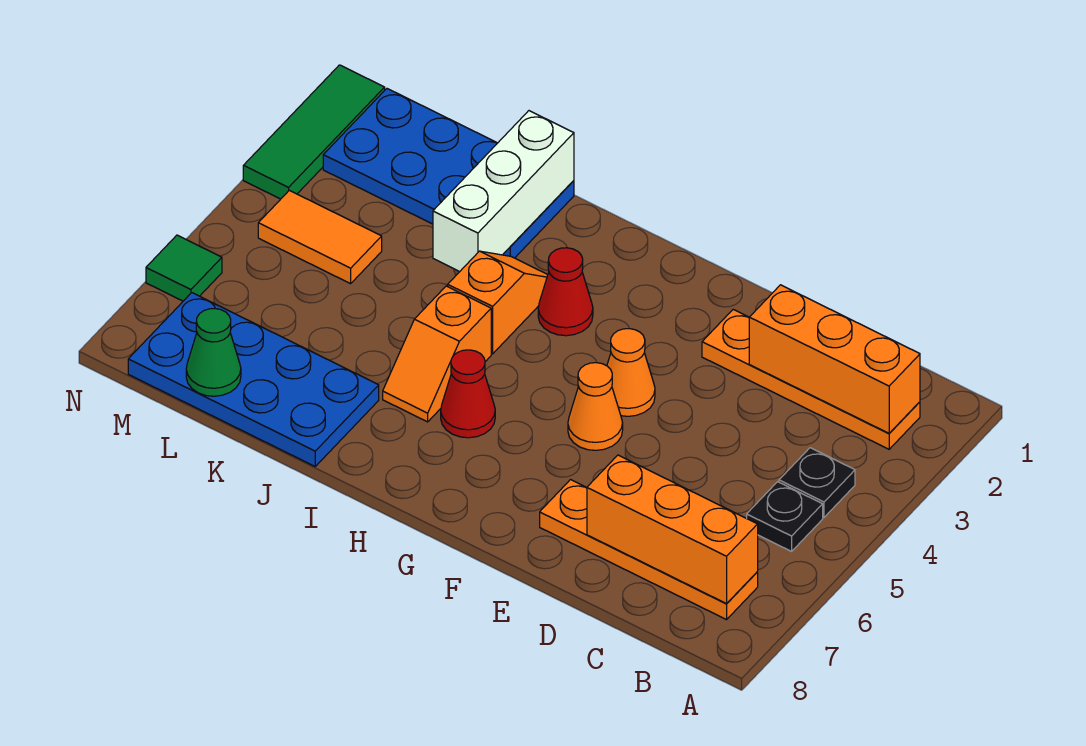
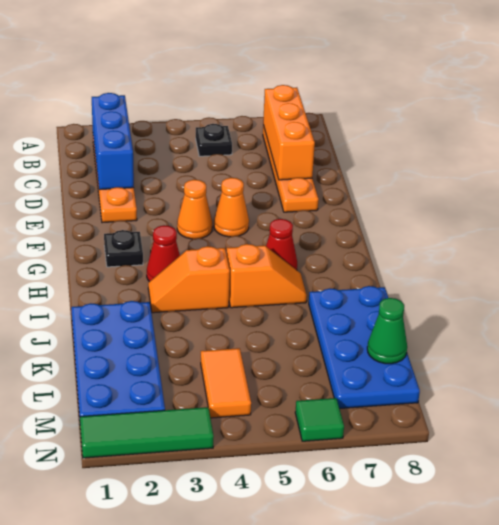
orange 1x3 brick [749,285,920,433] -> blue 1x3 brick [92,93,134,190]
black 1x1 plate [779,448,855,517] -> black 1x1 plate moved to [104,230,143,267]
white 1x3 brick [433,111,574,272] -> none

